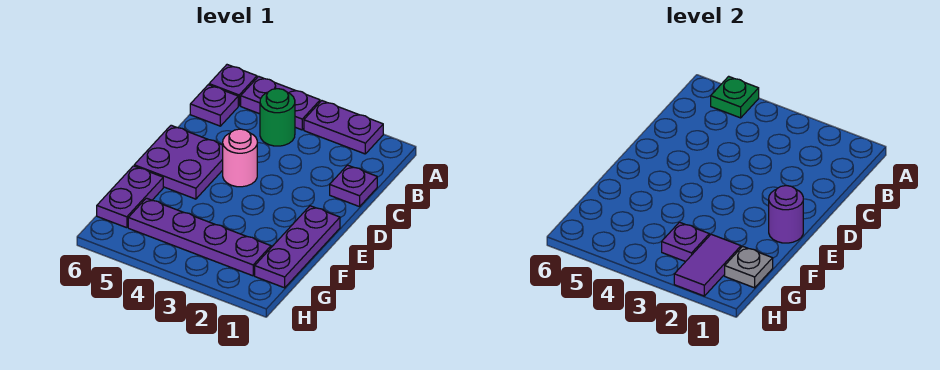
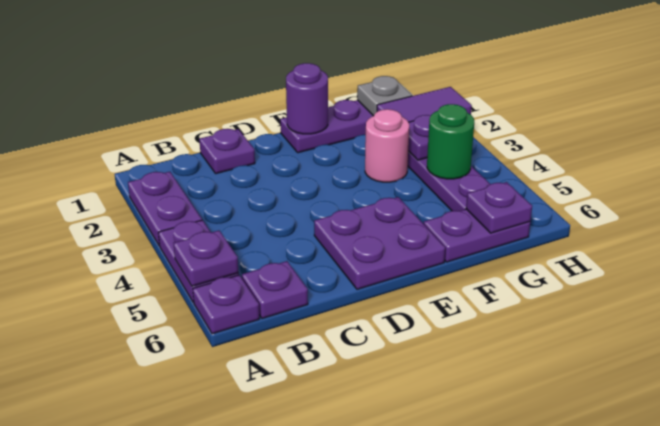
green 1x1 plate [711,76,759,118] -> purple 1x1 plate [173,231,239,286]
green 1x1 round brick [260,89,295,146] -> green 1x1 round brick moved to [427,104,474,179]
pink 1x1 round brick [223,129,257,187] -> pink 1x1 round brick moved to [365,109,409,182]
none -> purple 1x1 plate [466,182,532,233]

